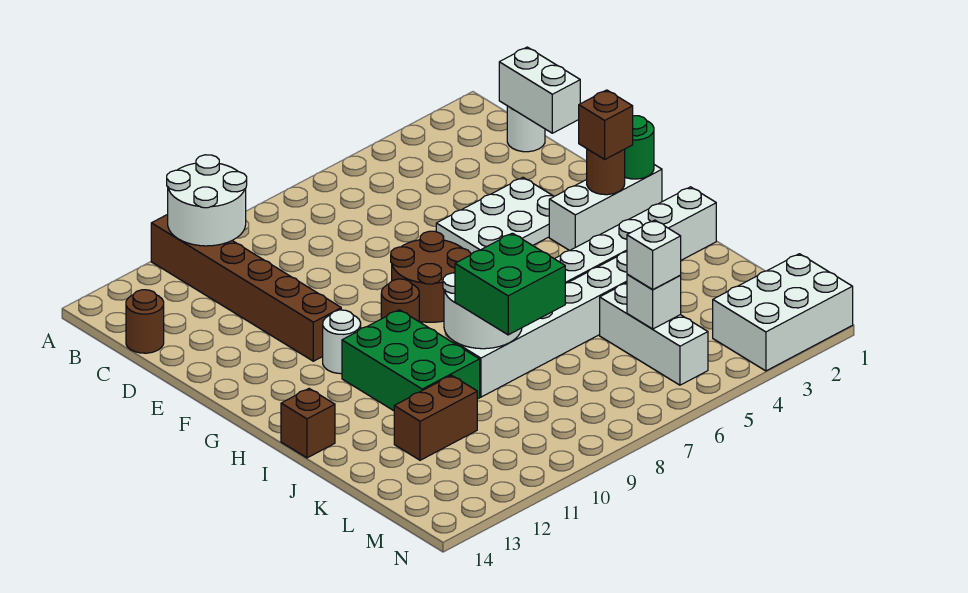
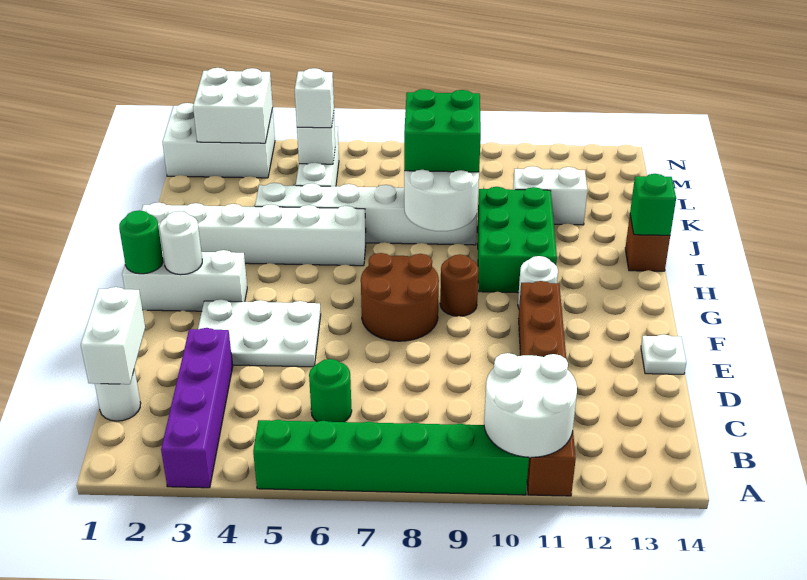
none -> purple 1x4 brick [161,328,233,488]
none -> green 1x6 brick [253,420,529,495]
none -> green 1x1 round brick [309,359,352,422]
brown 1x1 round brick [126,290,164,353] -> none
none -> white 1x1 plate [641,334,686,374]
brown 1x1 round brick [587,149,625,195] -> white 1x1 round brick [159,211,202,275]
brown 1x1 brick [579,90,633,159] -> none
none -> green 1x1 brick [630,174,676,235]
brown 1x2 brick [394,375,477,460] -> white 1x2 brick [513,166,587,225]
none -> white 2x2 brick [193,68,273,143]

